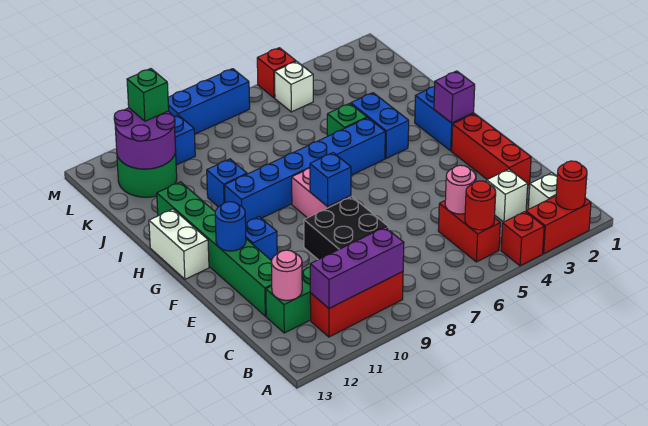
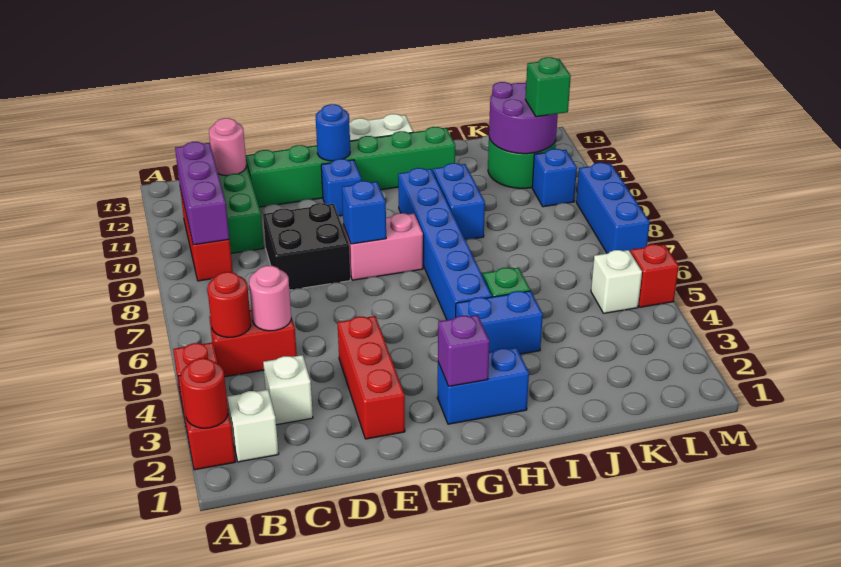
red 1x3 brick [452,114,531,185] -> red 1x3 brick turned to [337,316,405,439]
blue 1x1 brick [207,159,247,207] -> blue 1x2 brick [433,163,485,240]

